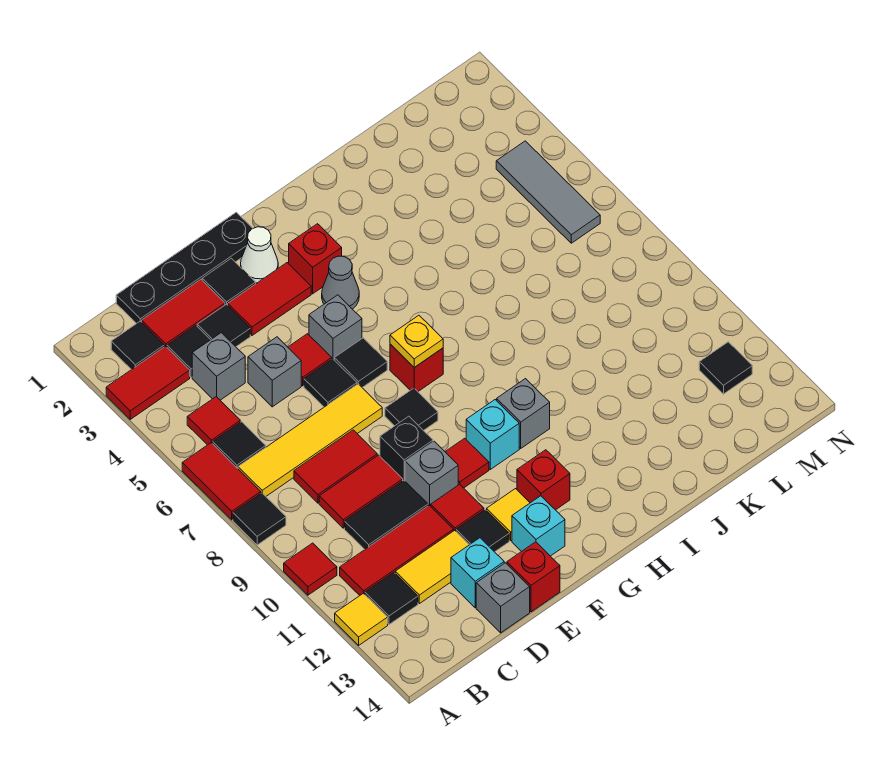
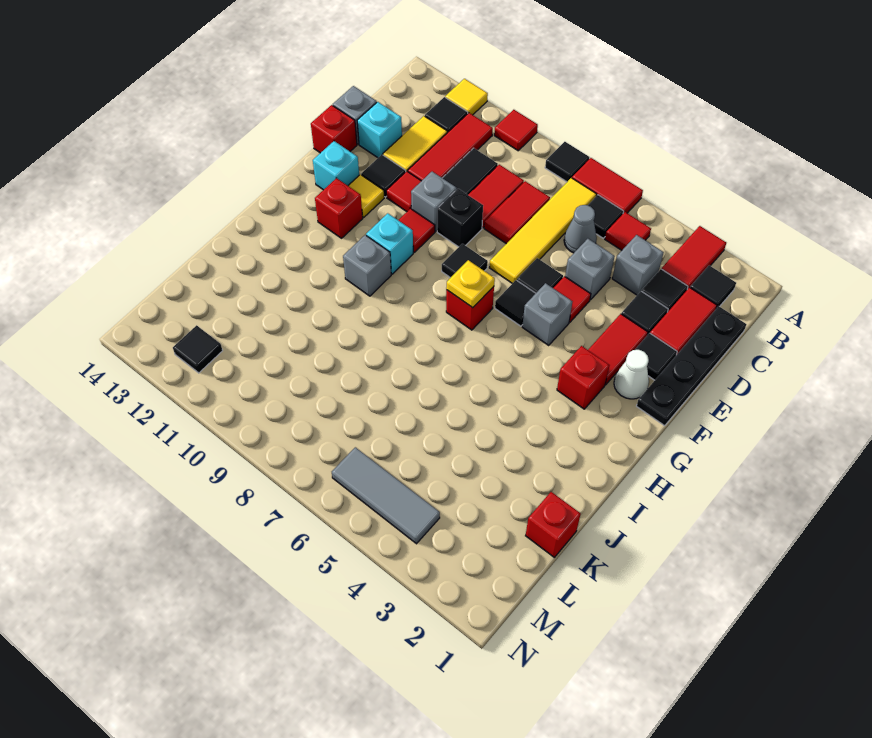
grey 1x1 cone [322,256,359,309] -> grey 1x1 cone moved to [564,205,597,253]
none -> red 1x1 brick [526,492,581,557]

